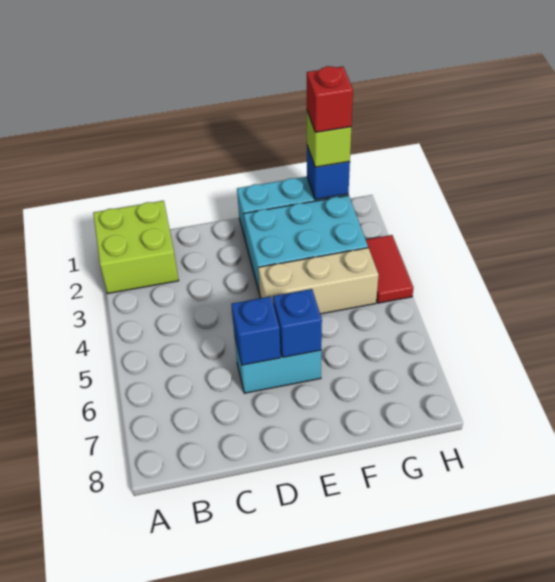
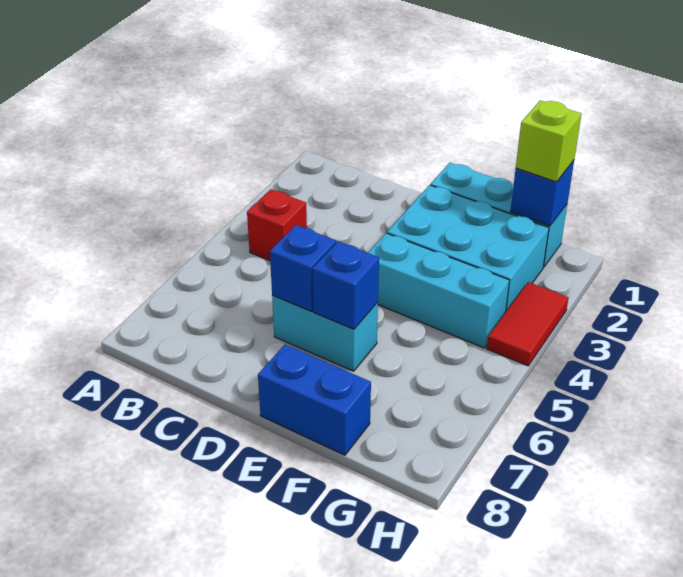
lime 2x2 brick [93,201,179,294] -> none
tan 1x3 brick [258,248,379,314] -> cyan 1x3 brick [368,233,509,348]
none -> blue 1x2 brick [258,344,371,455]
red 1x1 brick [307,66,353,132] -> red 1x1 brick moved to [247,189,307,261]

